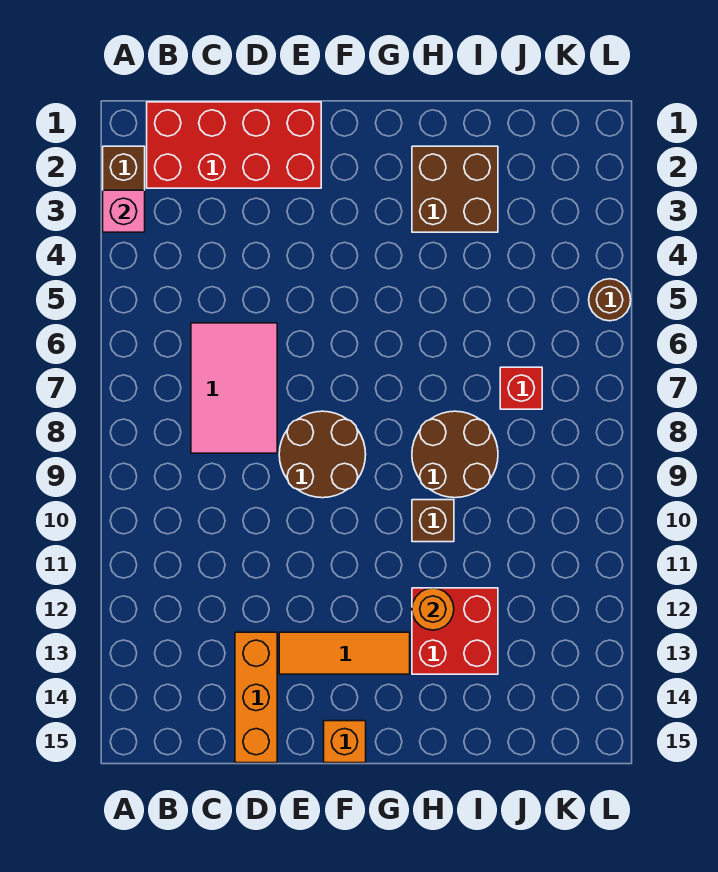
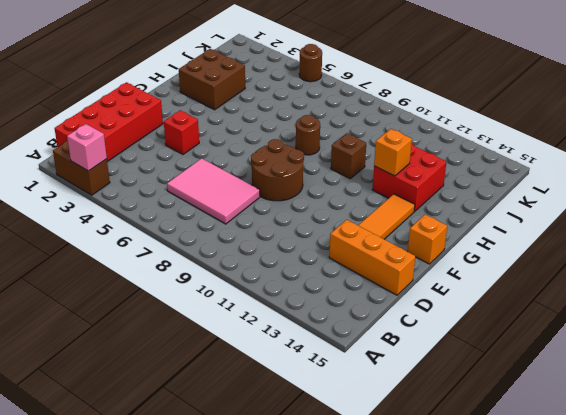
brown 2x2 round brick [412,411,498,498] -> brown 1x1 round brick [296,115,320,155]
orange 1x1 round brick [412,588,454,630] -> orange 1x1 brick [374,129,412,176]
red 1x1 brick [500,367,542,409] -> red 1x1 brick moved to [164,110,199,154]

